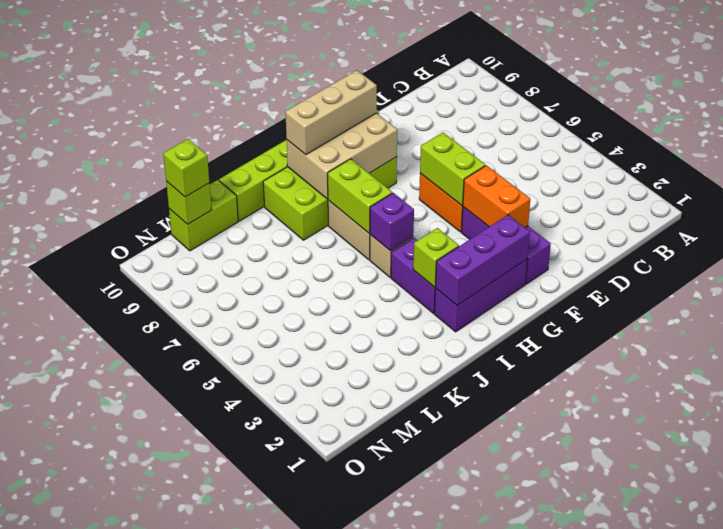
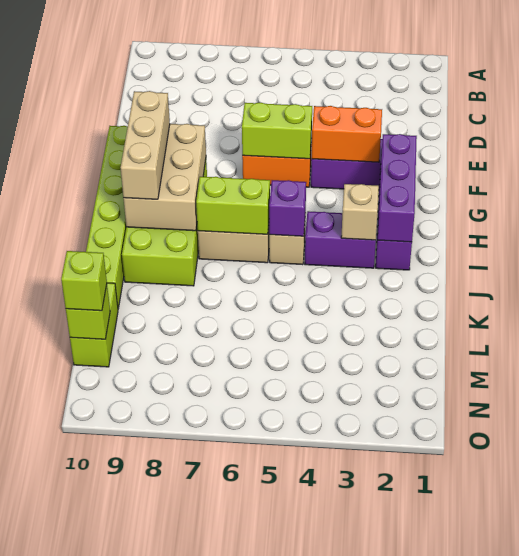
lime 1x1 brick [413,228,459,287] -> tan 1x1 brick [341,184,379,240]

